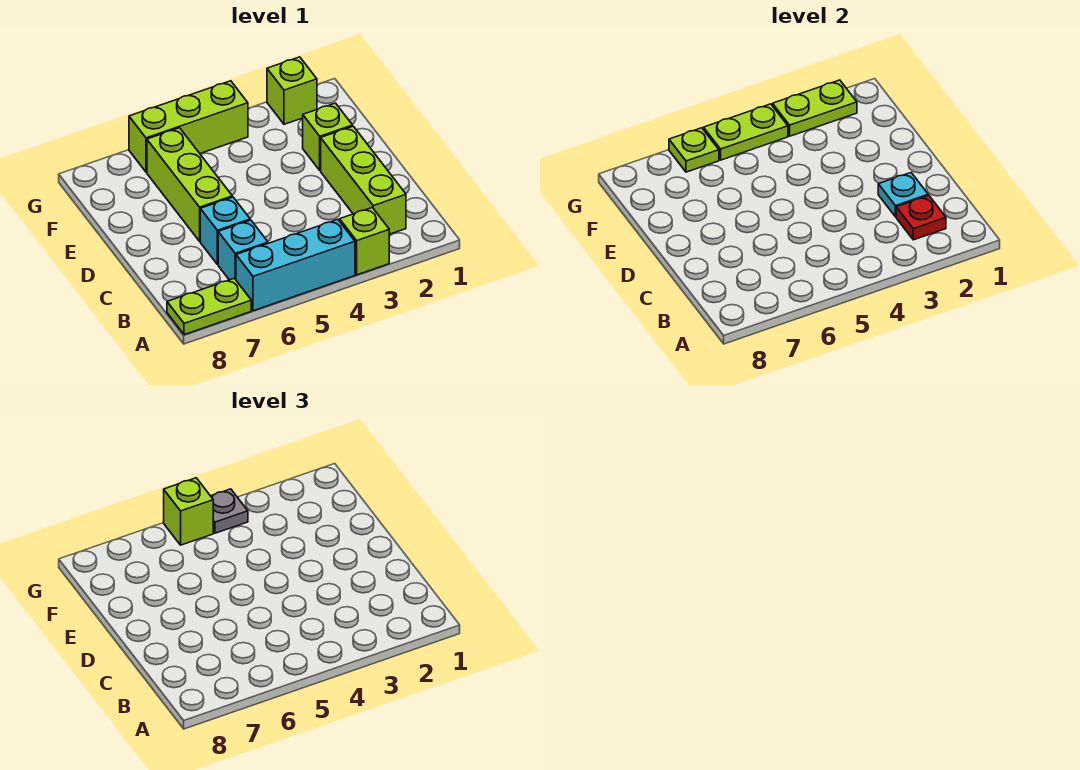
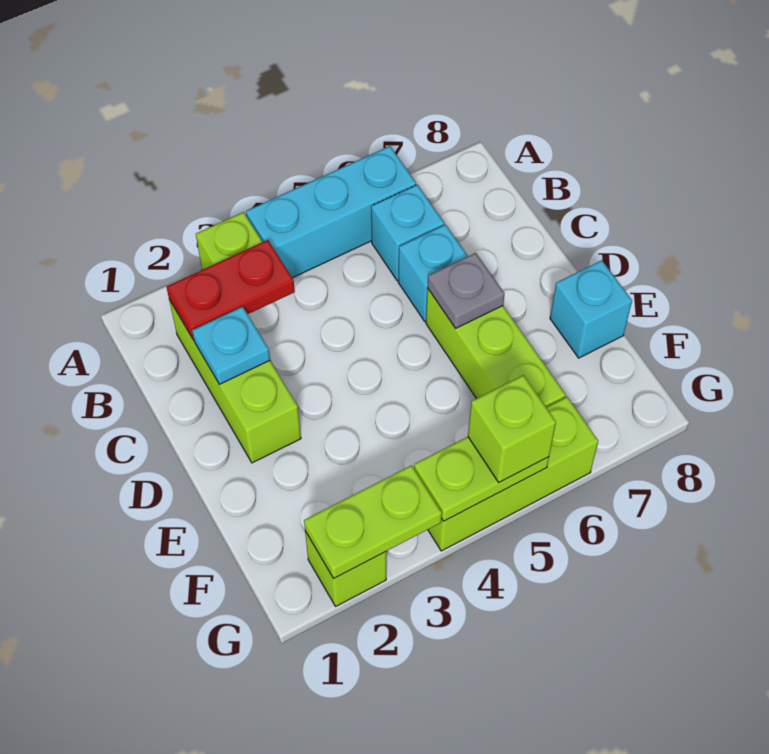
lime 1x2 plate [167,278,251,335] -> none
red 1x1 plate [896,196,946,240] -> red 1x2 plate [166,240,295,340]
lime 1x1 brick [303,103,353,170] -> none
none -> cyan 1x1 brick [550,260,632,358]
grey 1x1 plate [211,489,248,533] -> grey 1x1 plate moved to [428,253,504,328]
lime 1x1 plate [669,128,719,172] -> none

